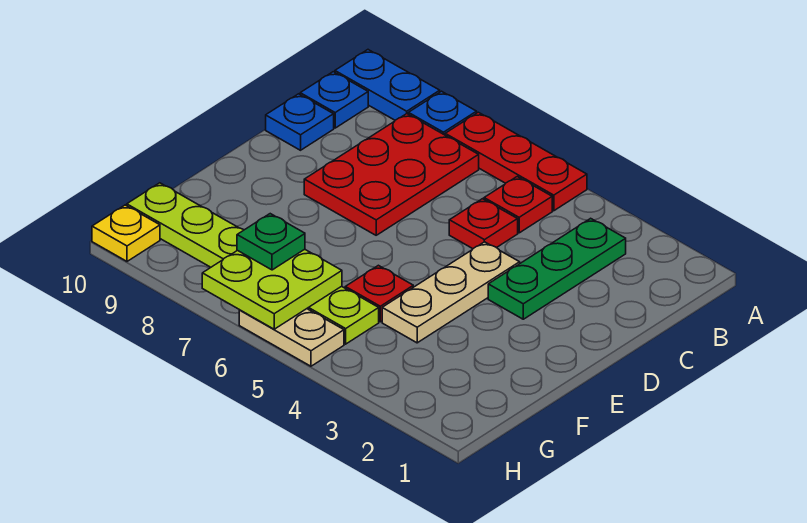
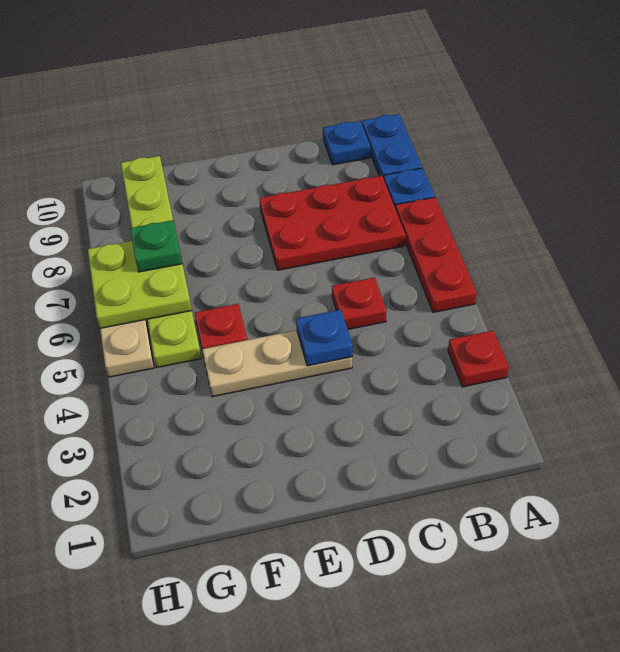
green 1x3 plate [488,218,626,319] -> none
red 1x1 plate [484,177,552,233] -> red 1x1 plate moved to [448,331,509,387]
blue 1x1 plate [266,94,334,150] -> blue 1x1 plate moved to [296,310,353,366]
yellow 1x1 plate [92,205,160,261] -> none

